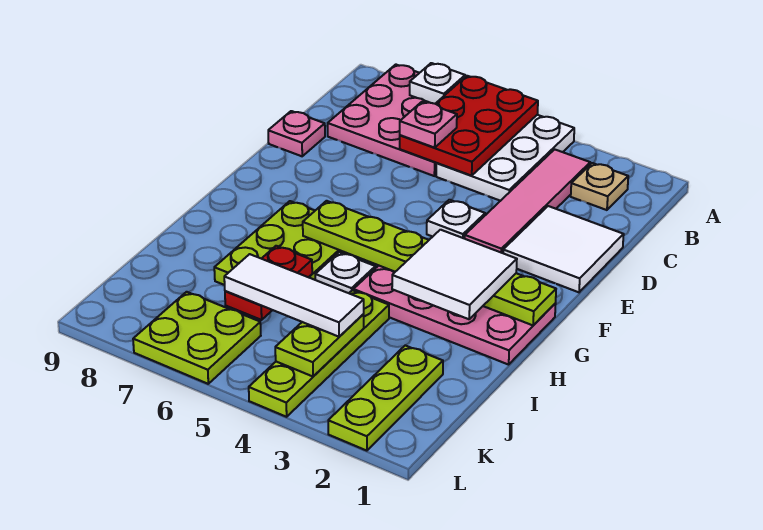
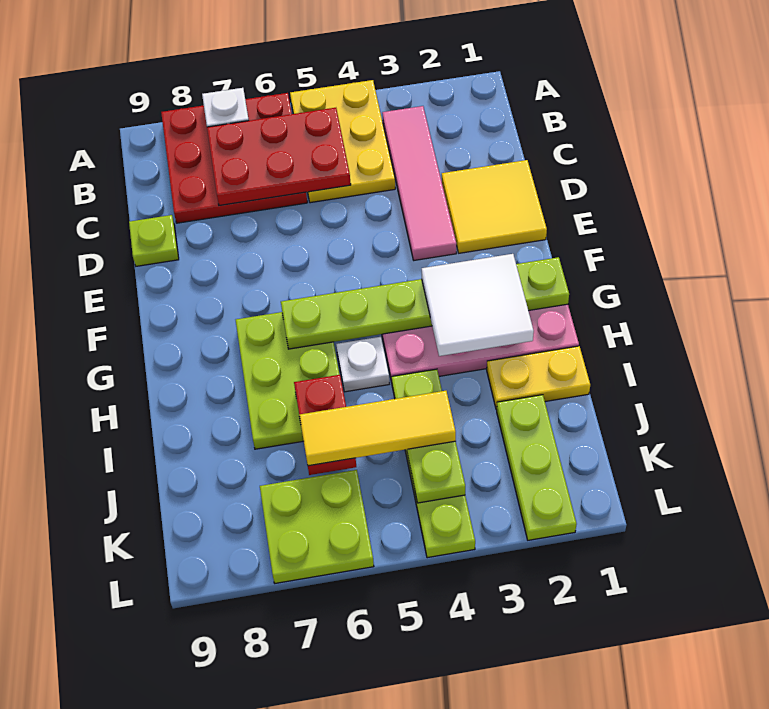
white 2x3 plate [436,115,574,201] -> yellow 2x3 plate [290,80,395,203]
red 2x3 plate [400,76,538,176] -> red 2x3 plate turned to [207,108,351,206]
pink 3x3 plate [328,65,436,176] -> red 3x3 plate [161,93,307,223]
tan 1x1 plate [571,163,628,210] -> none
pink 1x1 plate [400,102,457,148] -> none
white 2x2 tile [503,206,624,292] -> yellow 2x2 tile [442,160,547,253]
pink 1x1 plate [268,111,325,156] -> lime 1x1 plate [129,215,179,266]
white 1x1 plate [427,200,485,239] -> none
none -> yellow 1x2 plate [487,346,590,410]
white 1x3 tile [224,254,364,337] -> yellow 1x3 tile [299,391,456,466]

